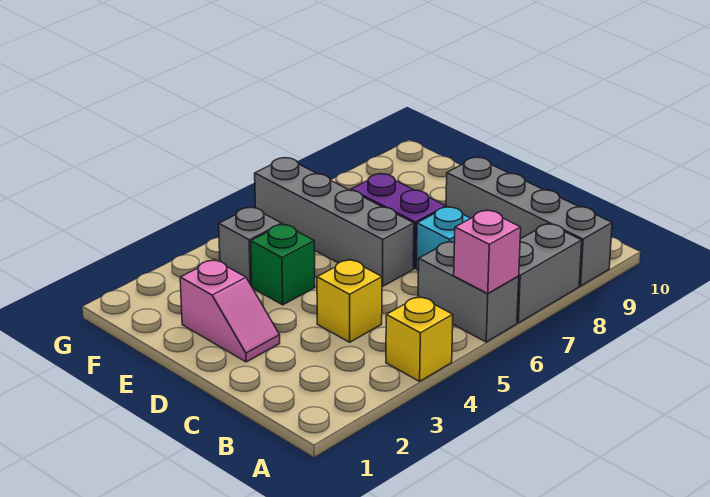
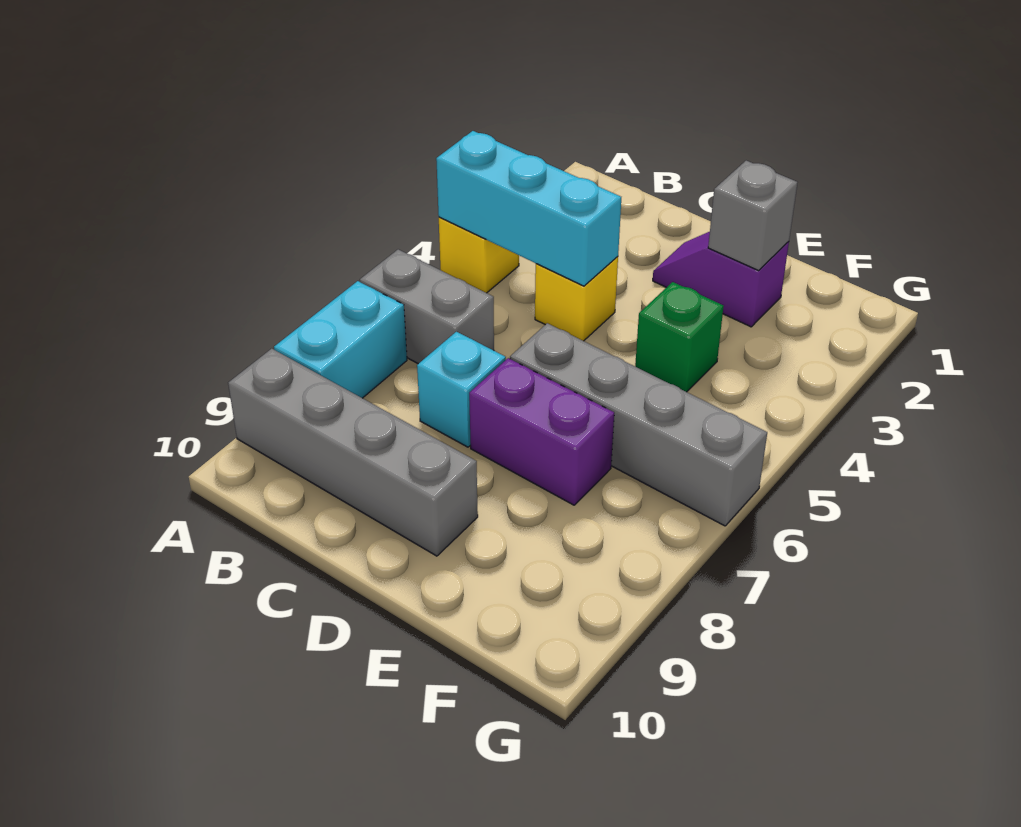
none -> cyan 1x3 brick [436,131,621,286]
pink 1x1 brick [454,210,521,293] -> none
grey 1x2 brick [517,224,582,323] -> cyan 1x2 brick [274,281,407,398]
pink 1x2 slope [180,260,280,362] -> purple 1x2 slope [653,232,789,327]
grey 1x1 brick [219,207,282,286] -> grey 1x1 brick moved to [708,161,798,271]

